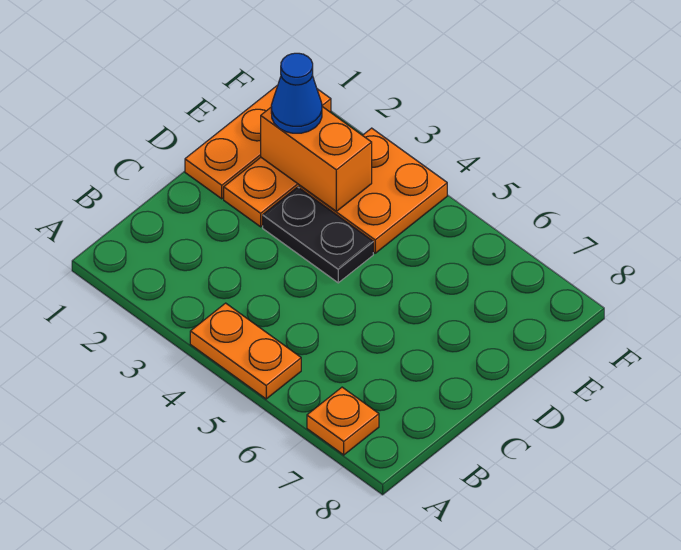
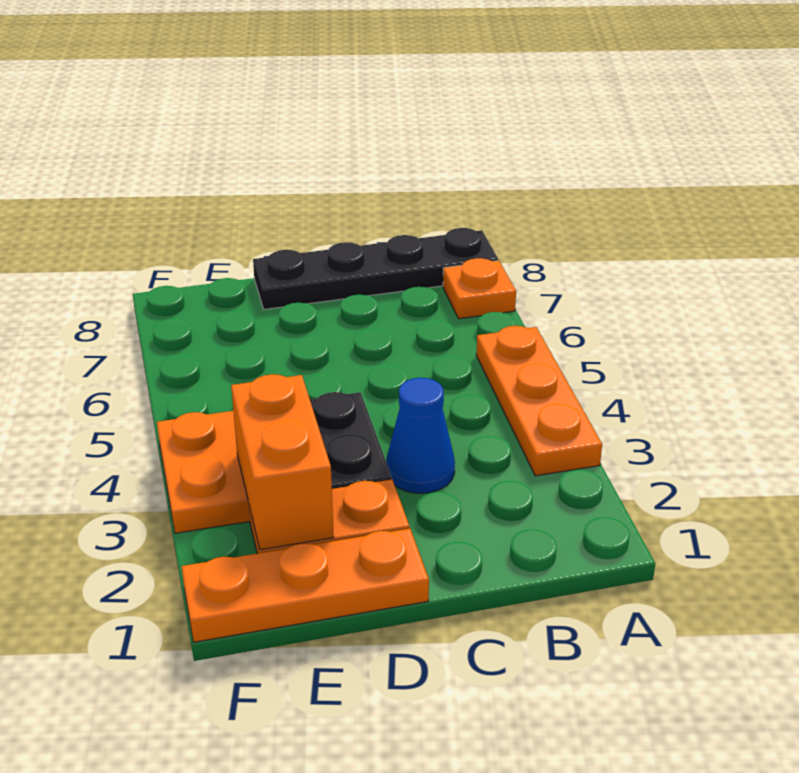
orange 1x2 plate [190,303,301,399] -> orange 1x3 plate [476,326,602,476]
none -> black 1x4 plate [253,228,498,309]
blue 1x1 cone [271,53,322,133] -> blue 1x1 cone moved to [386,378,455,493]

